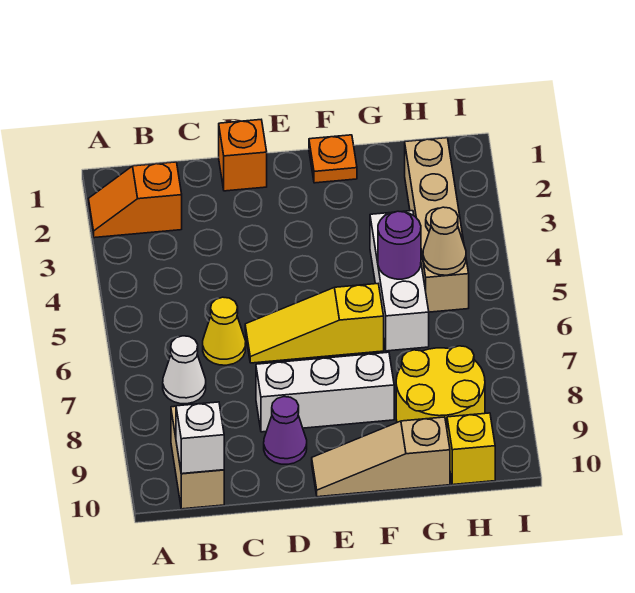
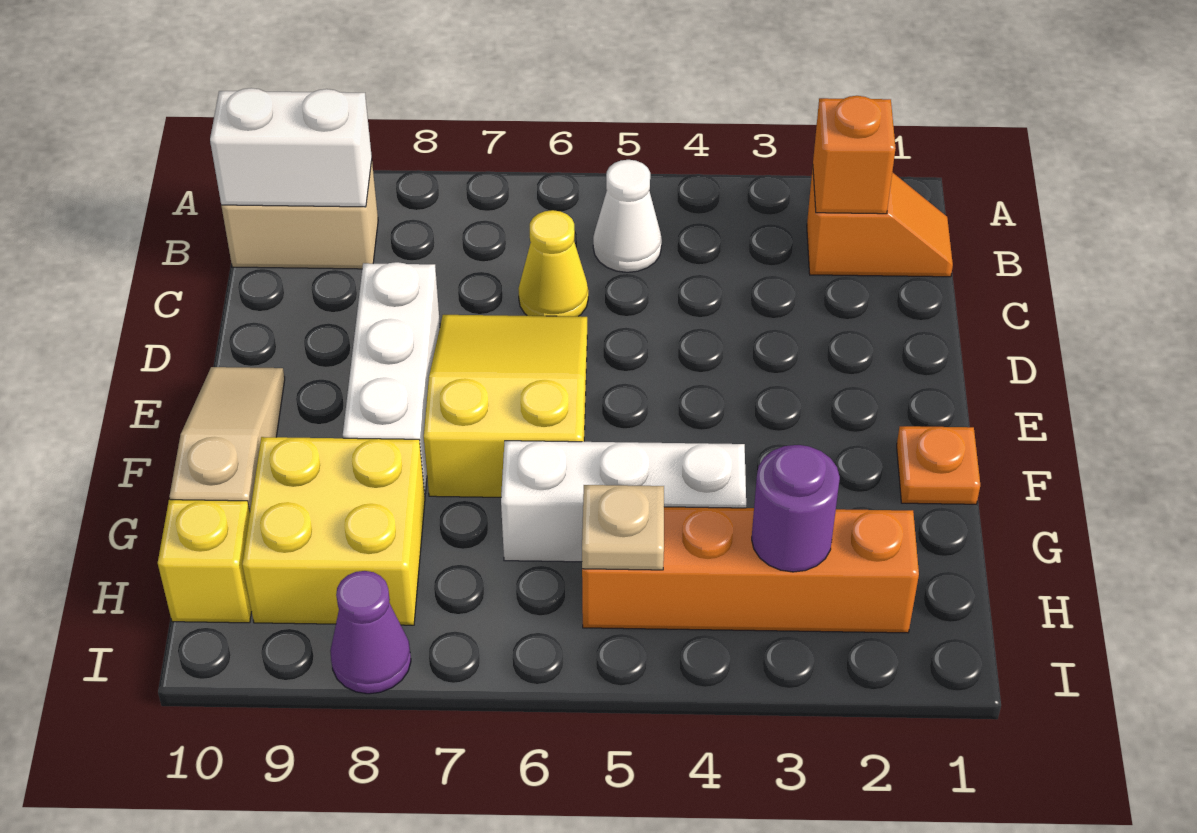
orange 1x2 slope [88,162,182,238] -> orange 1x2 slope turned to [807,167,953,277]
white 1x1 cone [163,336,206,404] -> white 1x1 cone moved to [593,160,662,272]
white 1x1 brick [176,402,224,474] -> white 1x2 brick [210,88,372,207]
orange 1x1 brick [219,120,267,191] -> orange 1x1 brick moved to [813,96,896,214]
yellow 1x3 slope [245,284,384,363] -> yellow 2x3 slope [424,315,587,497]
purple 1x1 cone [264,397,307,464] -> purple 1x1 cone moved to [330,571,411,694]
purple 1x1 round brick [378,211,421,279] -> purple 1x1 round brick moved to [752,445,840,572]
yellow 2x2 round brick [396,346,485,427] -> yellow 2x2 brick [242,437,425,625]
tan 1x4 brick [405,138,469,312] -> orange 1x4 brick [582,507,919,633]
tan 1x1 cone [423,207,466,275] -> tan 1x1 plate [582,485,664,570]

